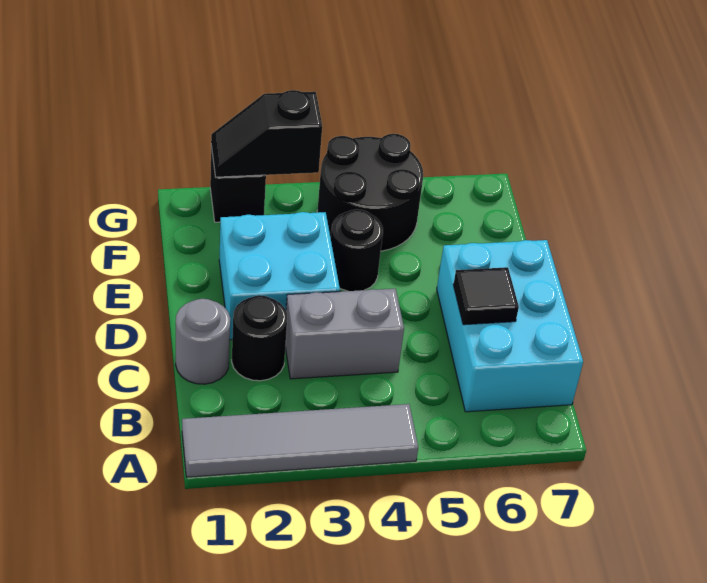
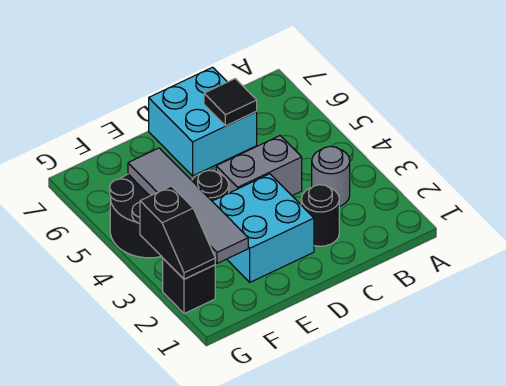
grey 1x4 tile [182,404,418,477] -> grey 1x4 tile moved to [128,148,248,263]
cyan 2x3 brick [437,240,583,412] -> cyan 2x2 brick [149,67,257,176]
grey 1x1 round brick [176,299,230,384] -> grey 1x1 round brick moved to [312,146,350,206]
grey 1x2 brick [285,289,404,379] -> grey 1x2 brick turned to [216,136,302,196]

